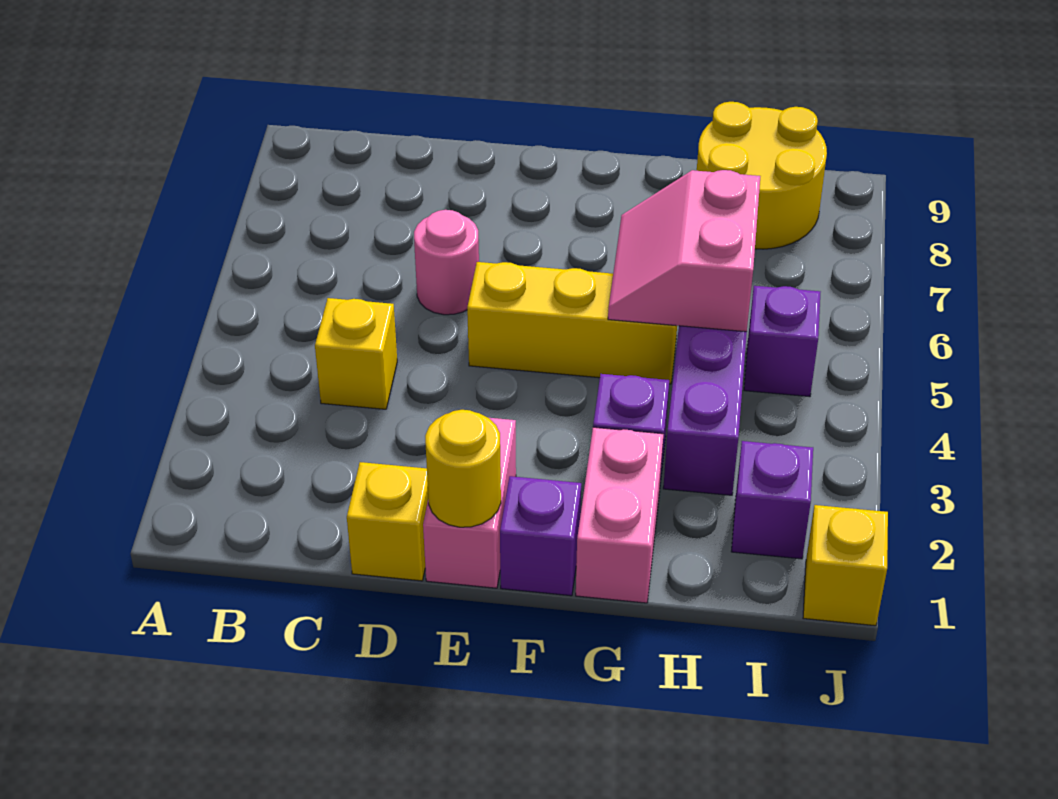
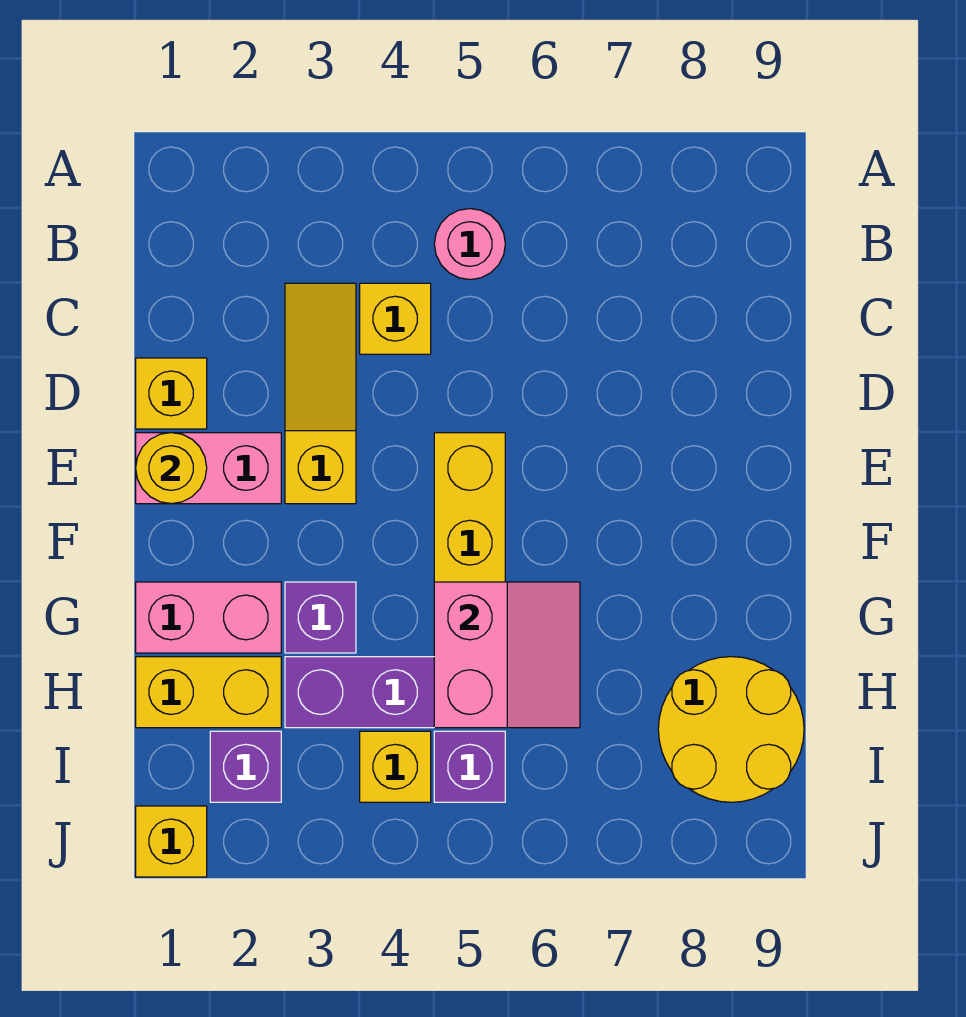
none -> yellow 1x3 slope [285,283,356,504]
pink 1x1 round brick [414,210,479,315] -> pink 1x1 round brick moved to [434,209,505,280]
purple 1x1 brick [500,476,581,596] -> none
pink 2x2 slope [608,170,760,332] -> pink 2x2 slope turned to [434,582,580,728]
none -> yellow 1x2 brick [136,657,281,728]
none -> yellow 1x1 brick [360,731,431,802]

